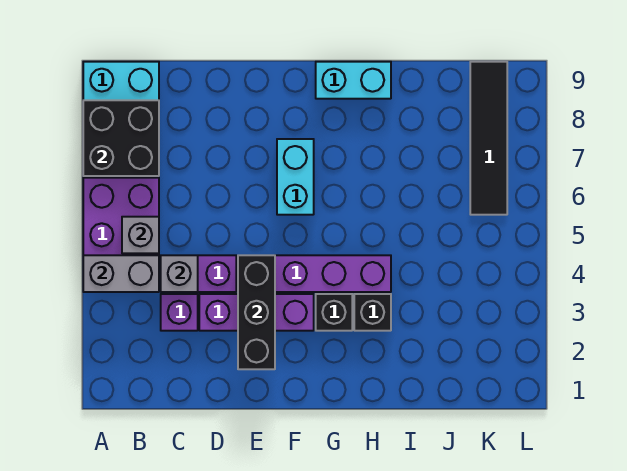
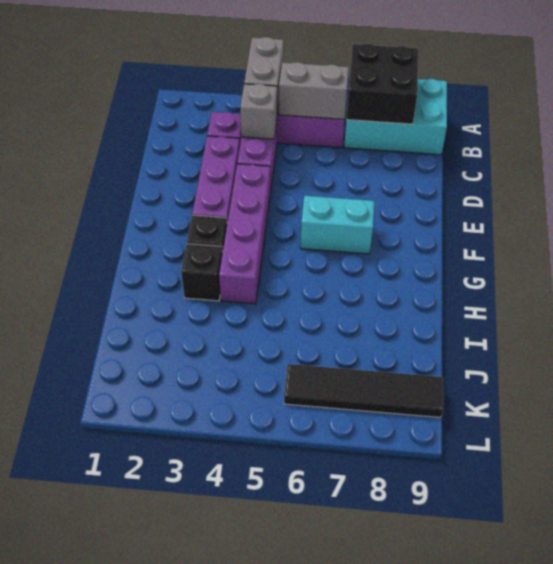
grey 1x1 brick [122,217,159,253] -> grey 1x2 brick [279,62,349,120]
black 1x3 brick [238,255,275,369] -> none
cyan 1x2 brick [316,62,391,99] -> none

